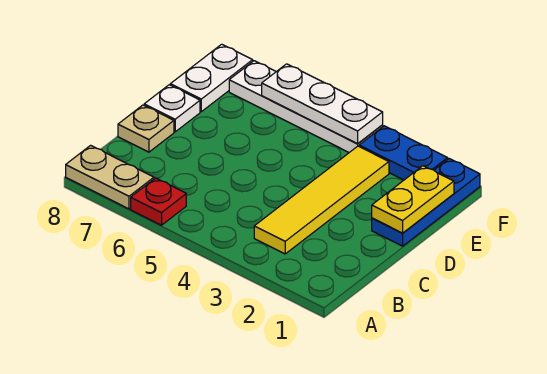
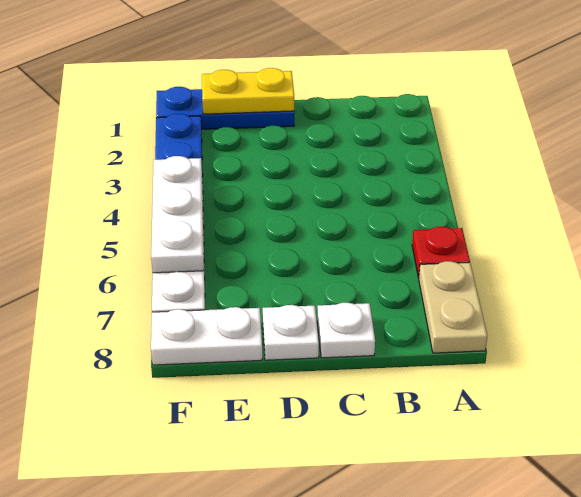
yellow 1x4 tile [254,146,389,254] -> none
tan 1x1 plate [118,105,174,152] -> white 1x1 plate [317,303,375,358]

